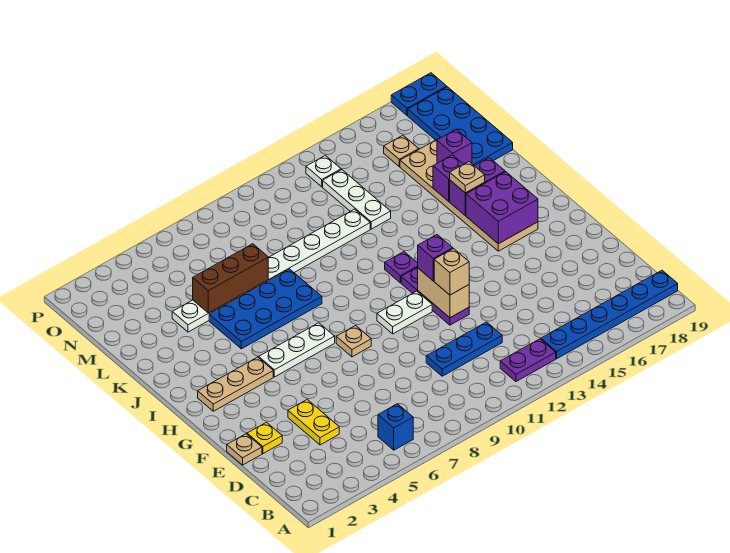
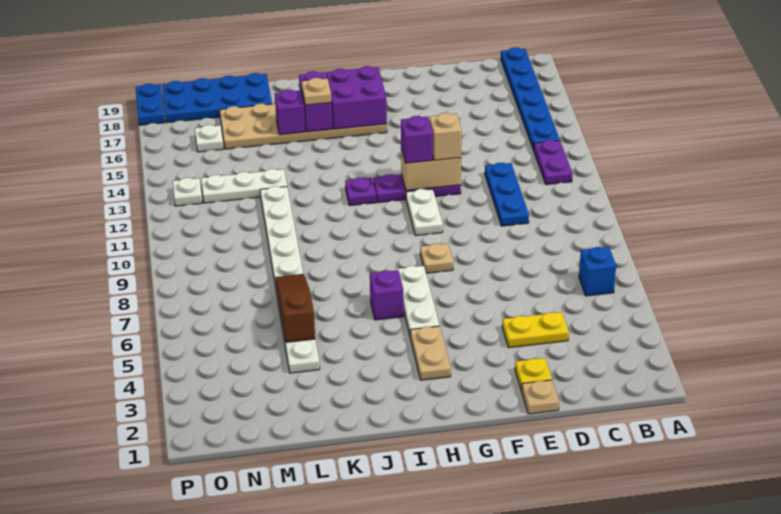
tan 1x3 plate [198,357,273,411] -> tan 1x2 plate [410,326,451,380]
blue 2x4 plate [209,269,322,349] -> none
brown 1x3 brick [193,244,268,313] -> brown 1x3 slope [275,274,315,342]
purple 1x1 brick [437,129,472,164] -> purple 1x1 brick moved to [370,270,404,320]
tan 1x1 plate [384,135,419,167] -> white 1x1 plate [195,125,224,152]

